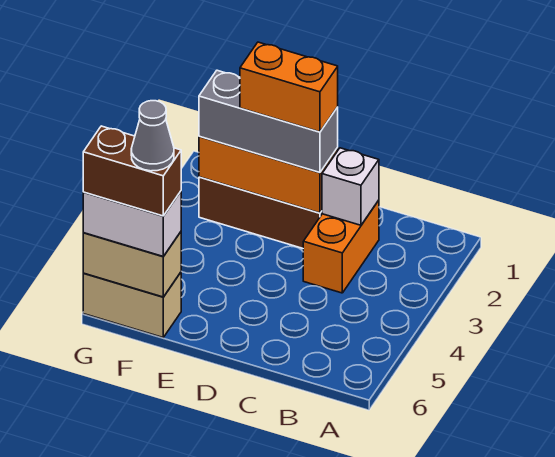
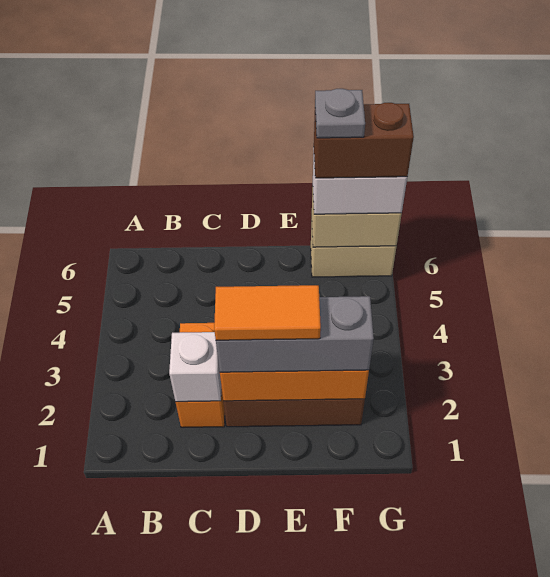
orange 1x2 brick [240,42,338,132] -> orange 1x2 tile [214,285,321,340]
grey 1x1 cone [131,101,174,171] -> grey 1x1 plate [315,89,365,138]

